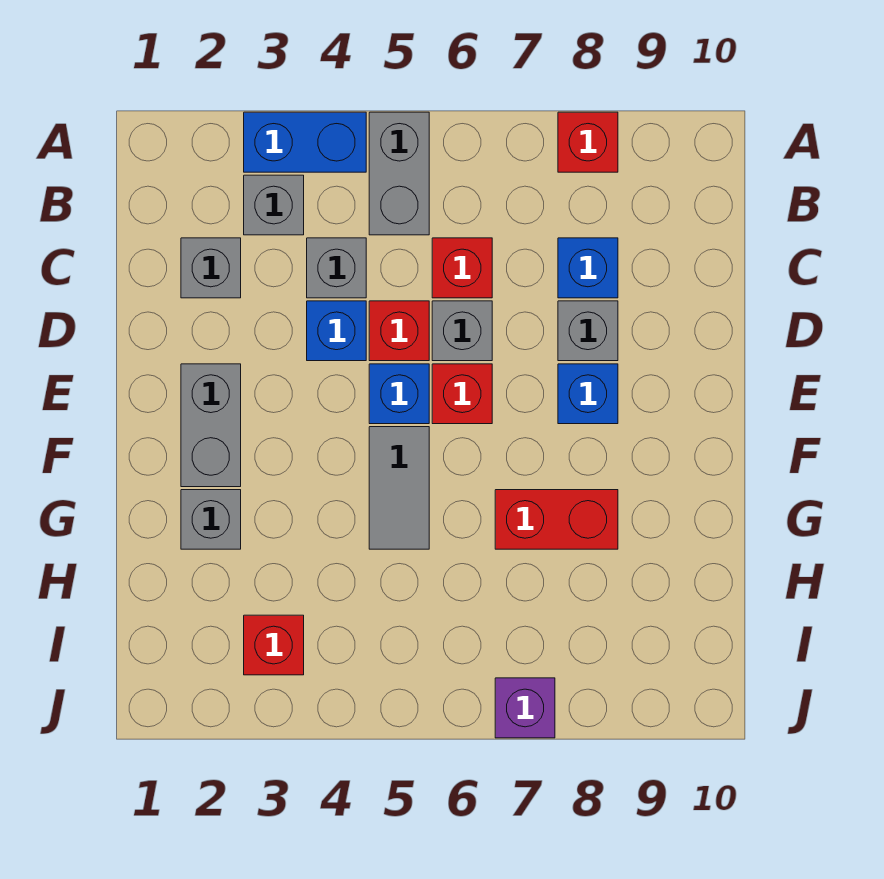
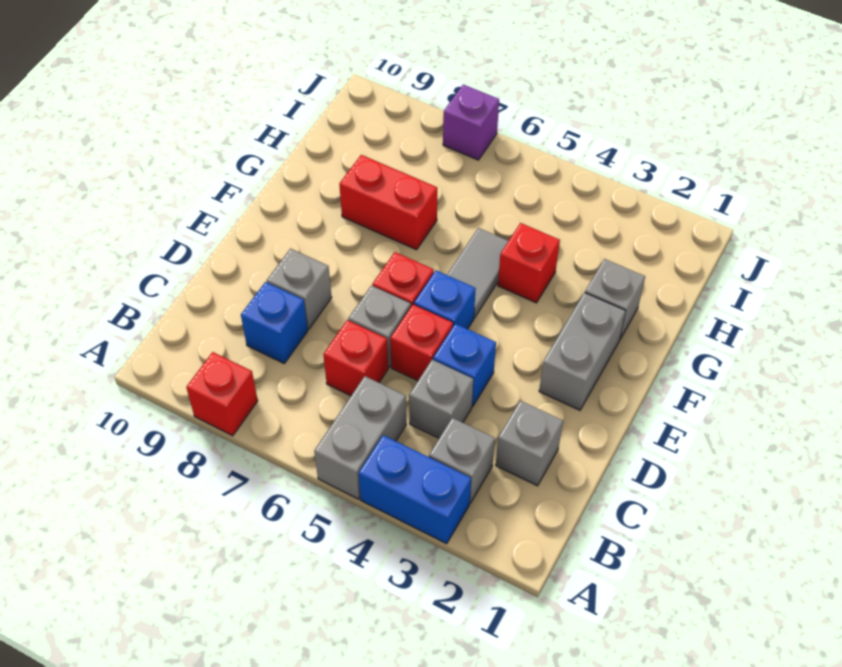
blue 1x1 brick [558,364,618,424] -> none
red 1x1 brick [244,615,304,675] -> red 1x1 brick moved to [498,223,560,303]

